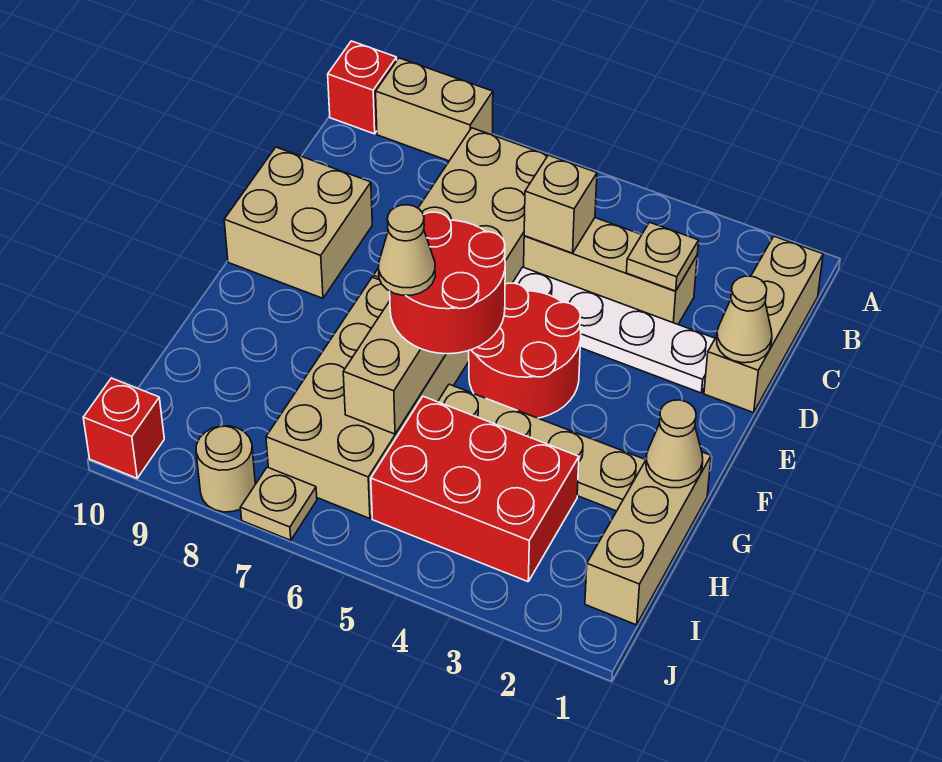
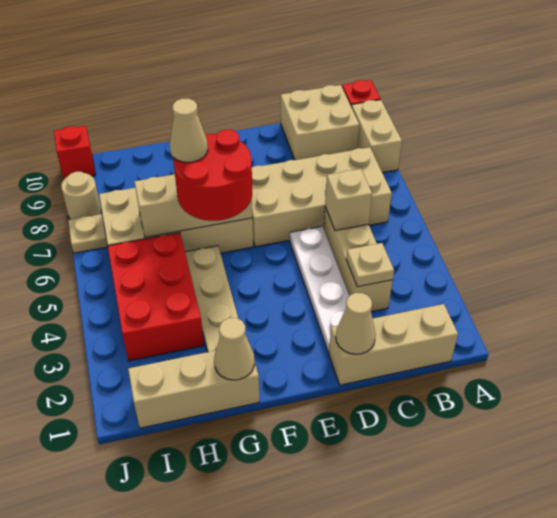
tan 2x2 brick [224,147,372,298] -> tan 2x2 brick moved to [281,85,359,160]
red 2x2 round brick [469,283,581,418] -> none

